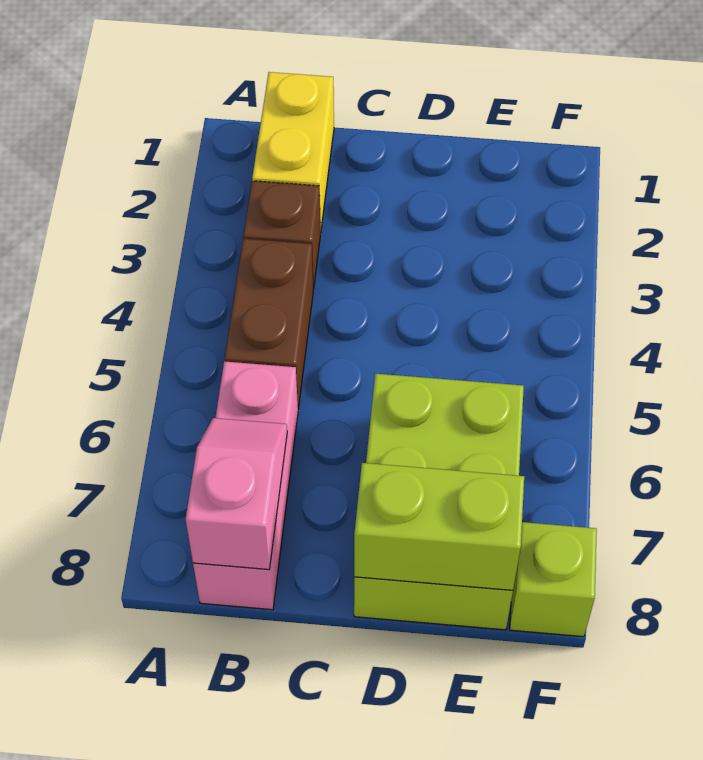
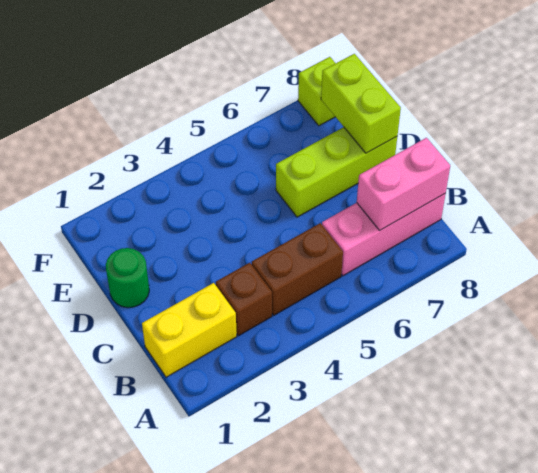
pink 1x2 slope [186,418,287,570] -> pink 1x2 brick [357,138,450,231]
none -> green 1x1 round brick [106,248,149,308]
lime 2x3 brick [354,374,524,630] -> lime 1x3 brick [276,127,397,217]

